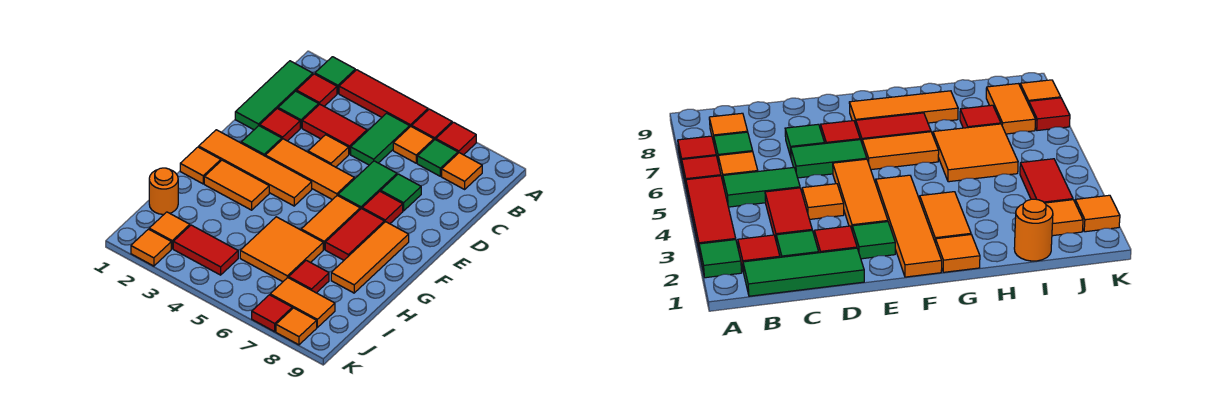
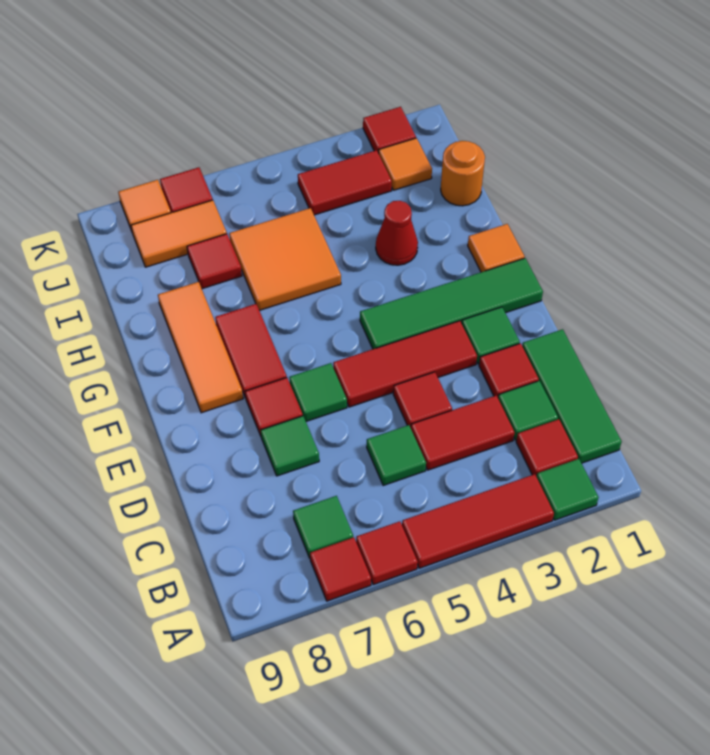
green 1x2 tile [351,113,410,165] -> green 1x1 tile [367,425,426,485]
orange 1x1 tile [393,127,434,163] -> none
orange 1x1 tile [442,153,482,189] -> none
orange 1x1 tile [308,135,349,167] -> red 1x1 tile [393,372,452,428]
green 1x2 tile [338,161,397,209] -> green 1x1 tile [289,363,347,421]
orange 1x3 tile [265,139,354,200] -> red 1x3 tile [333,321,477,407]
orange 1x4 tile [199,130,312,206] -> green 1x4 tile [360,258,543,349]
orange 1x2 tile [301,195,360,249] -> none
orange 1x2 tile [204,160,269,210] -> none
none -> red 1x1 cone [376,201,418,265]
orange 1x1 tile [131,229,171,266] -> red 1x1 tile [363,107,416,153]

